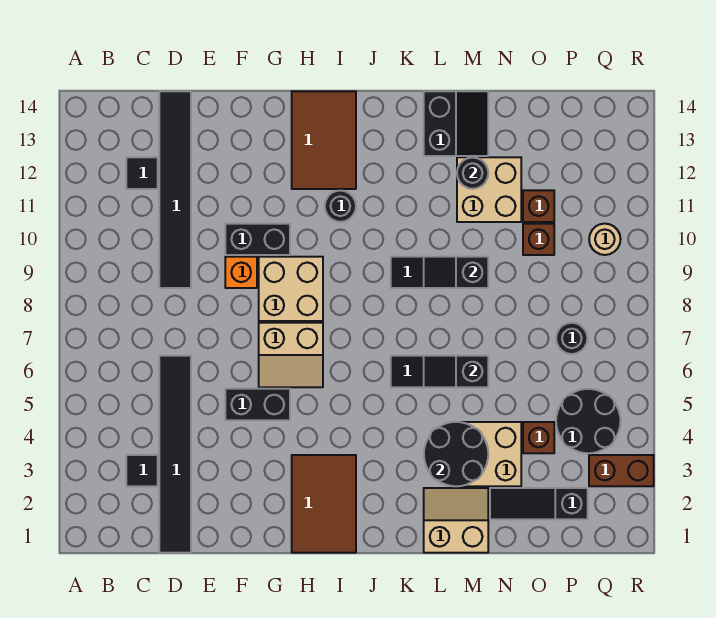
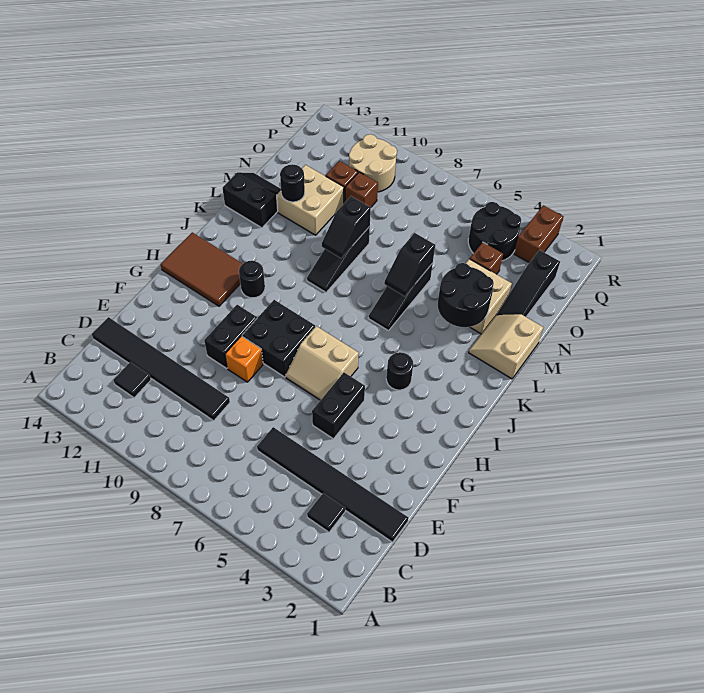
tan 2x2 slope [259,323,323,387] -> tan 2x2 slope turned to [286,326,359,400]
tan 2x2 brick [259,257,323,321] -> black 2x2 brick [242,300,315,377]
brown 2x3 tile [292,455,356,553] -> none
black 1x1 round brick [556,323,587,354] -> black 1x1 round brick moved to [386,352,413,390]
tan 1x1 round brick [589,224,621,255] -> tan 2x2 round brick [349,134,397,192]

